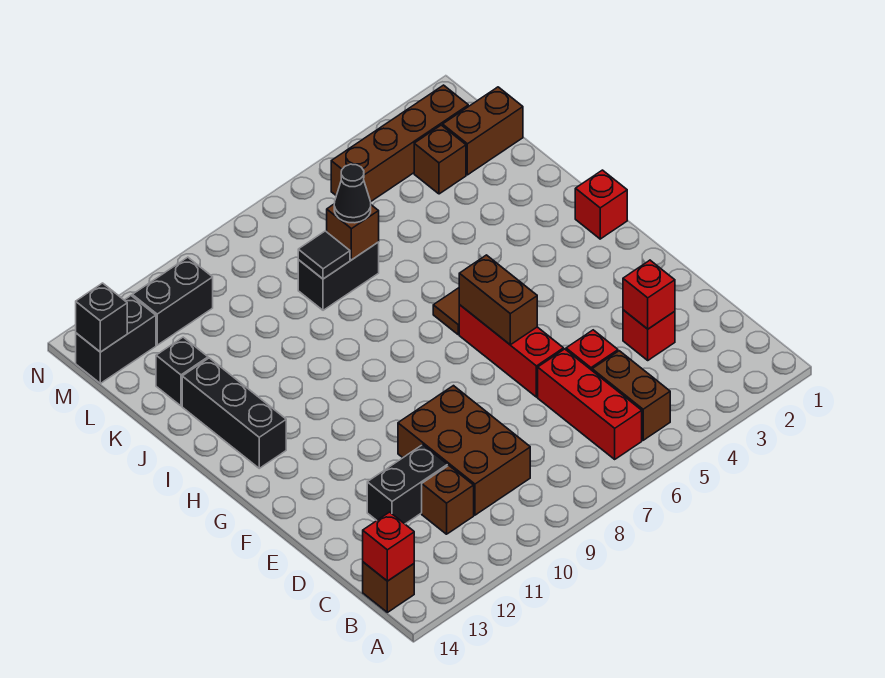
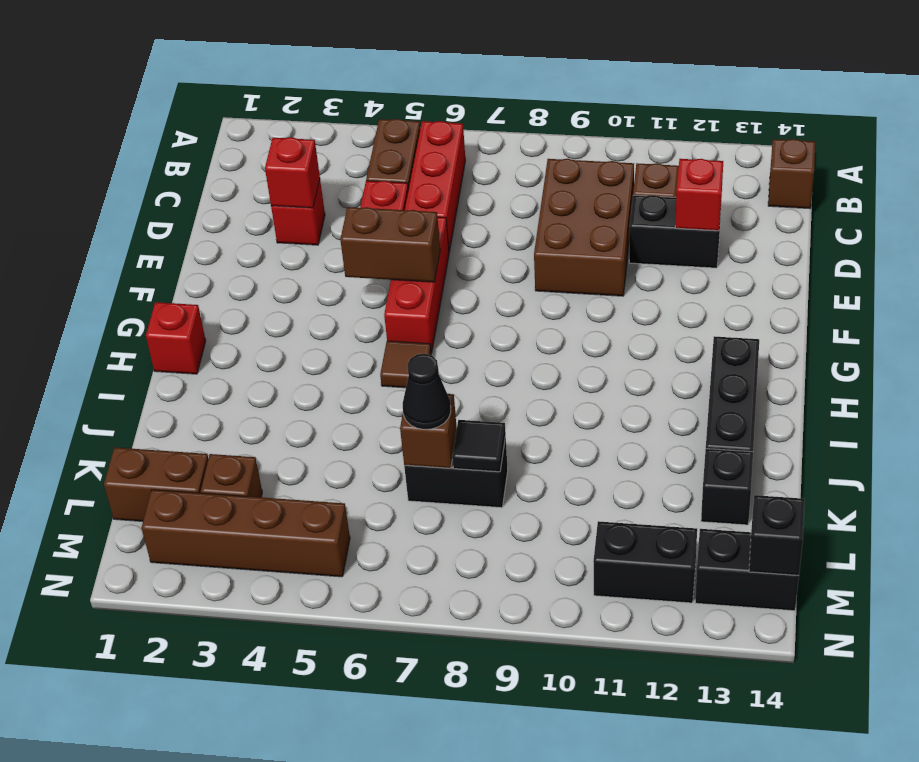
red 1x1 brick [363,512,414,581] -> red 1x1 brick moved to [675,159,723,231]
brown 1x2 brick [459,255,537,345] -> brown 1x2 brick turned to [340,207,440,282]

